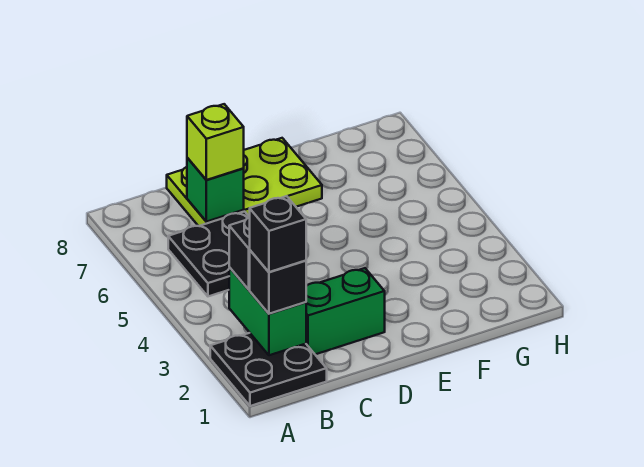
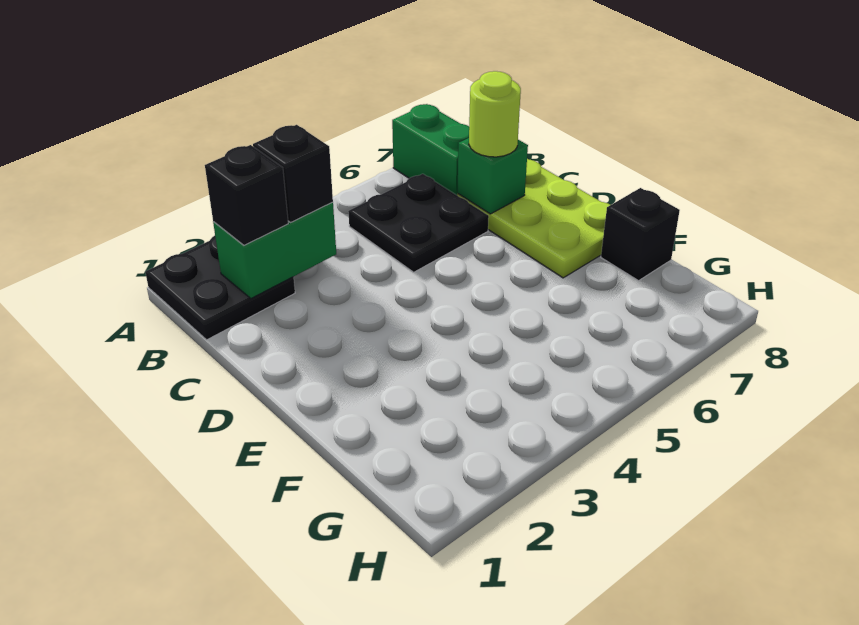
black 1x1 brick [250,196,306,272] -> black 1x1 brick moved to [601,188,680,281]
green 1x2 brick [306,268,385,354] -> green 1x2 brick moved to [392,104,469,195]
lime 1x1 brick [187,104,244,180] -> lime 1x1 round brick [469,71,521,157]

